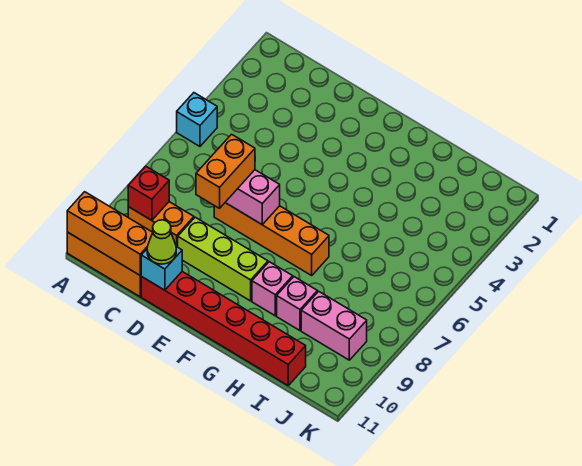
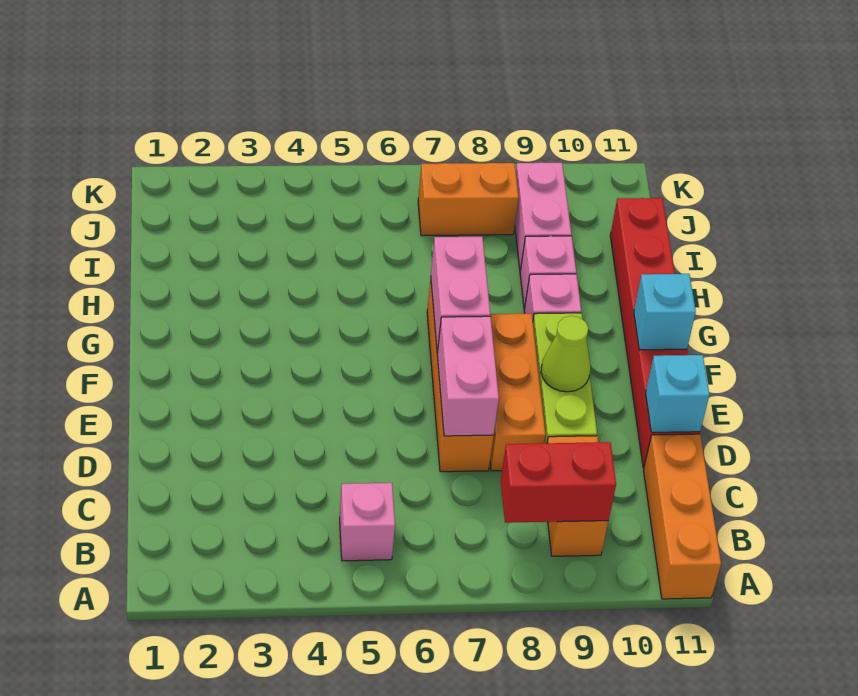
cyan 1x1 brick [177,93,217,146] -> cyan 1x1 brick moved to [634,274,696,350]
orange 1x3 brick [67,192,153,275] -> orange 1x3 brick moved to [490,314,545,471]
none -> pink 1x1 brick [340,483,395,561]
red 1x1 brick [128,166,169,220] -> red 1x2 brick [501,442,616,523]
orange 1x2 brick [196,134,255,208] -> orange 1x2 brick moved to [418,163,519,236]
lime 1x1 cone [147,220,176,264] -> lime 1x1 cone moved to [541,316,590,392]
none -> pink 1x2 brick [431,237,490,352]

